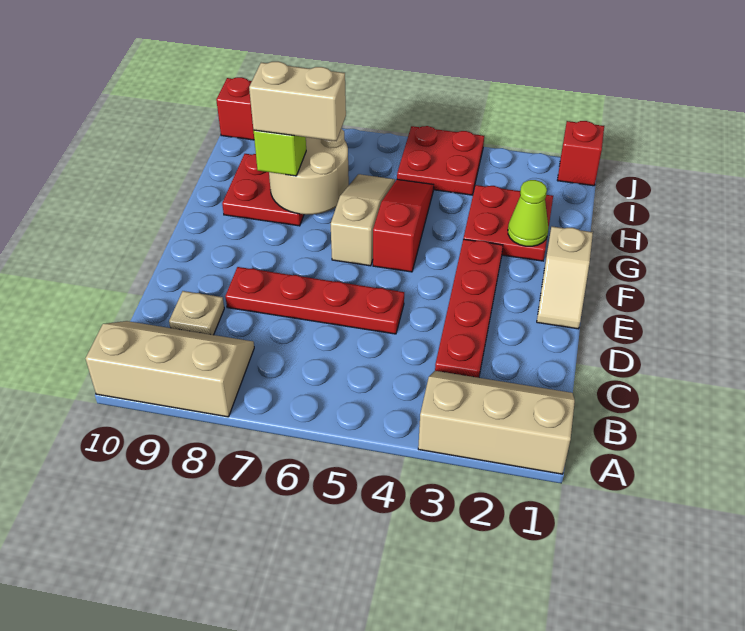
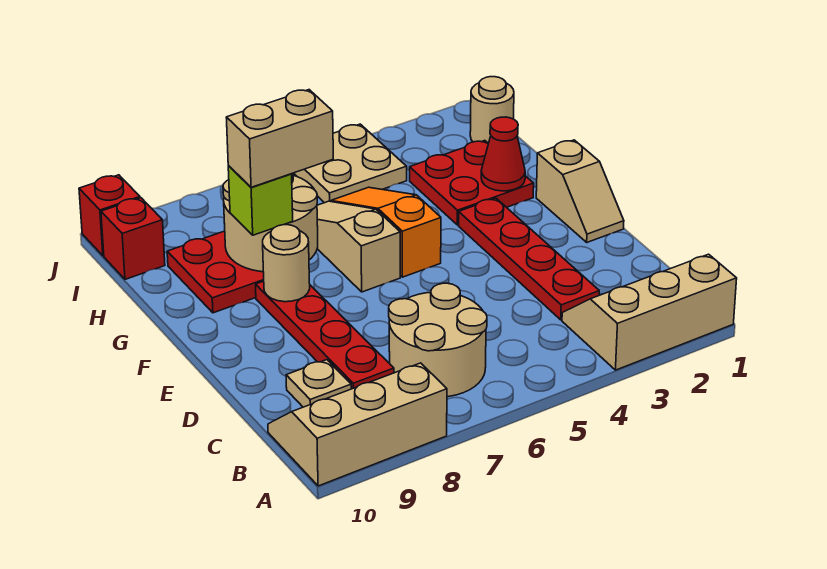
none -> tan 2x2 round brick [389,283,487,397]
red 1x4 plate [225,267,404,334] -> red 1x4 plate turned to [256,281,394,389]
red 1x3 slope [373,180,434,272] -> orange 1x3 slope [331,187,441,277]
none -> tan 1x1 round brick [263,225,310,302]
lime 1x1 cone [508,180,548,246] -> red 1x1 cone [481,117,525,191]
none -> tan 1x1 round brick [470,77,514,143]
red 2x2 plate [397,126,484,195] -> tan 2x2 plate [294,124,407,203]
red 1x1 brick [557,121,604,186] -> red 1x1 brick moved to [101,198,165,279]

